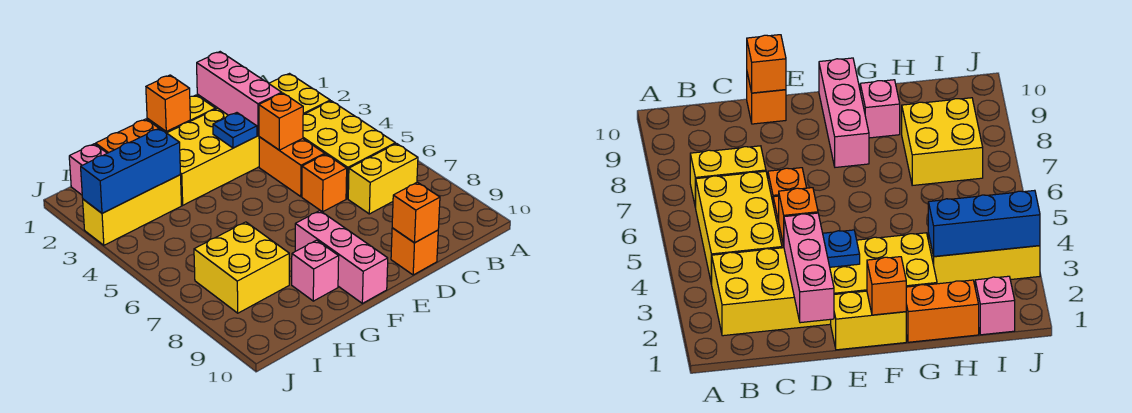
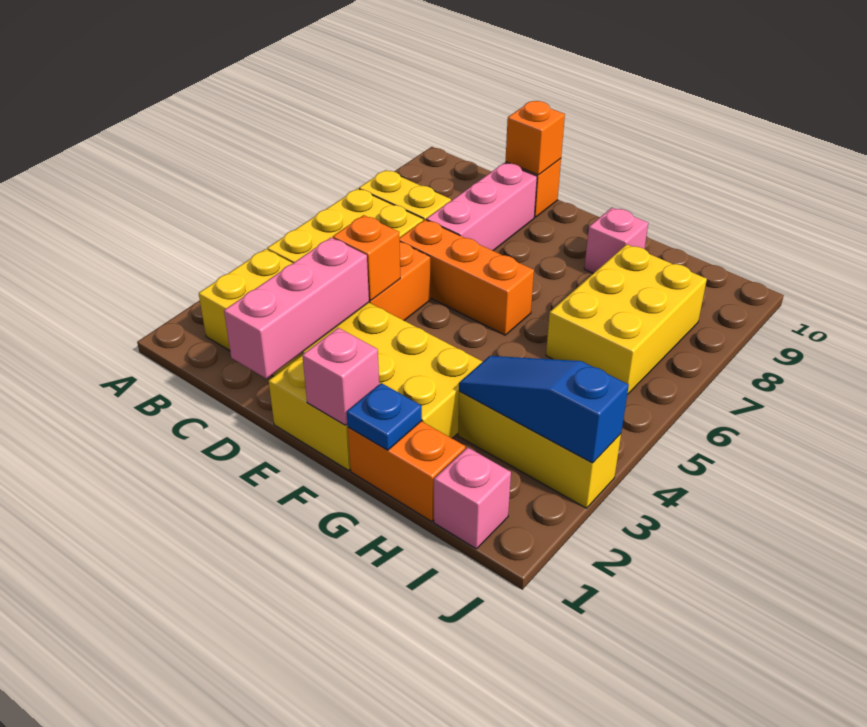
orange 1x1 brick [302,154,347,212] -> orange 1x3 brick [400,220,534,335]
blue 1x1 plate [213,113,257,148] -> blue 1x1 plate moved to [347,383,422,450]
orange 1x1 brick [146,75,190,132] -> pink 1x1 brick [302,328,379,425]
pink 1x3 brick [295,211,388,303] -> pink 1x3 brick moved to [426,163,537,251]
blue 1x3 brick [81,128,180,213] -> blue 1x3 slope [459,356,629,463]
yellow 2x2 brick [194,222,289,313] -> yellow 2x3 brick [546,244,707,395]

